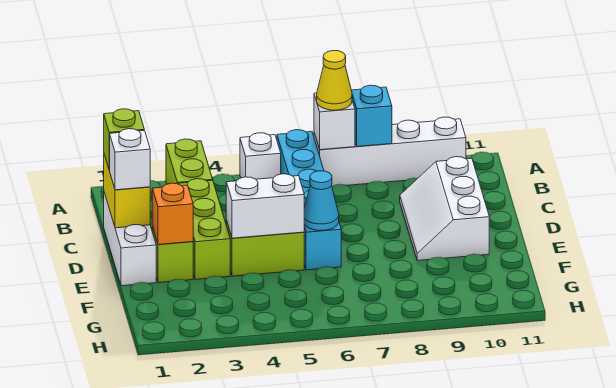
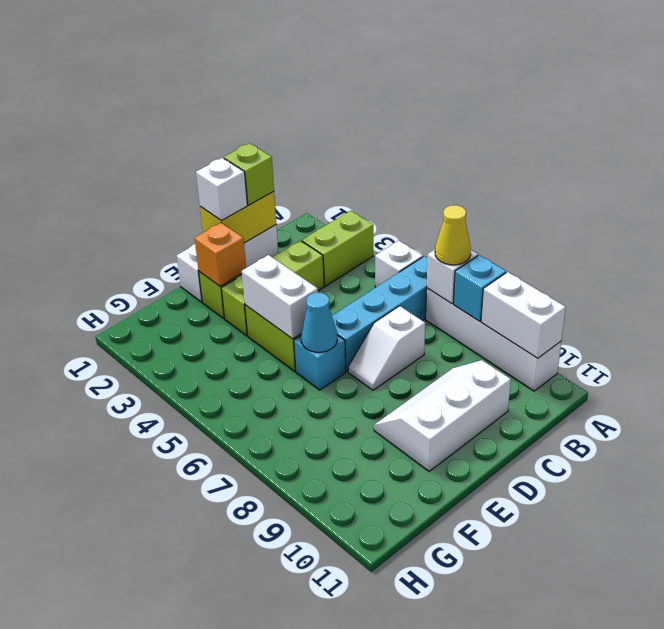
none -> white 1x2 brick [481,272,566,358]
none -> white 1x2 slope [348,306,425,390]

